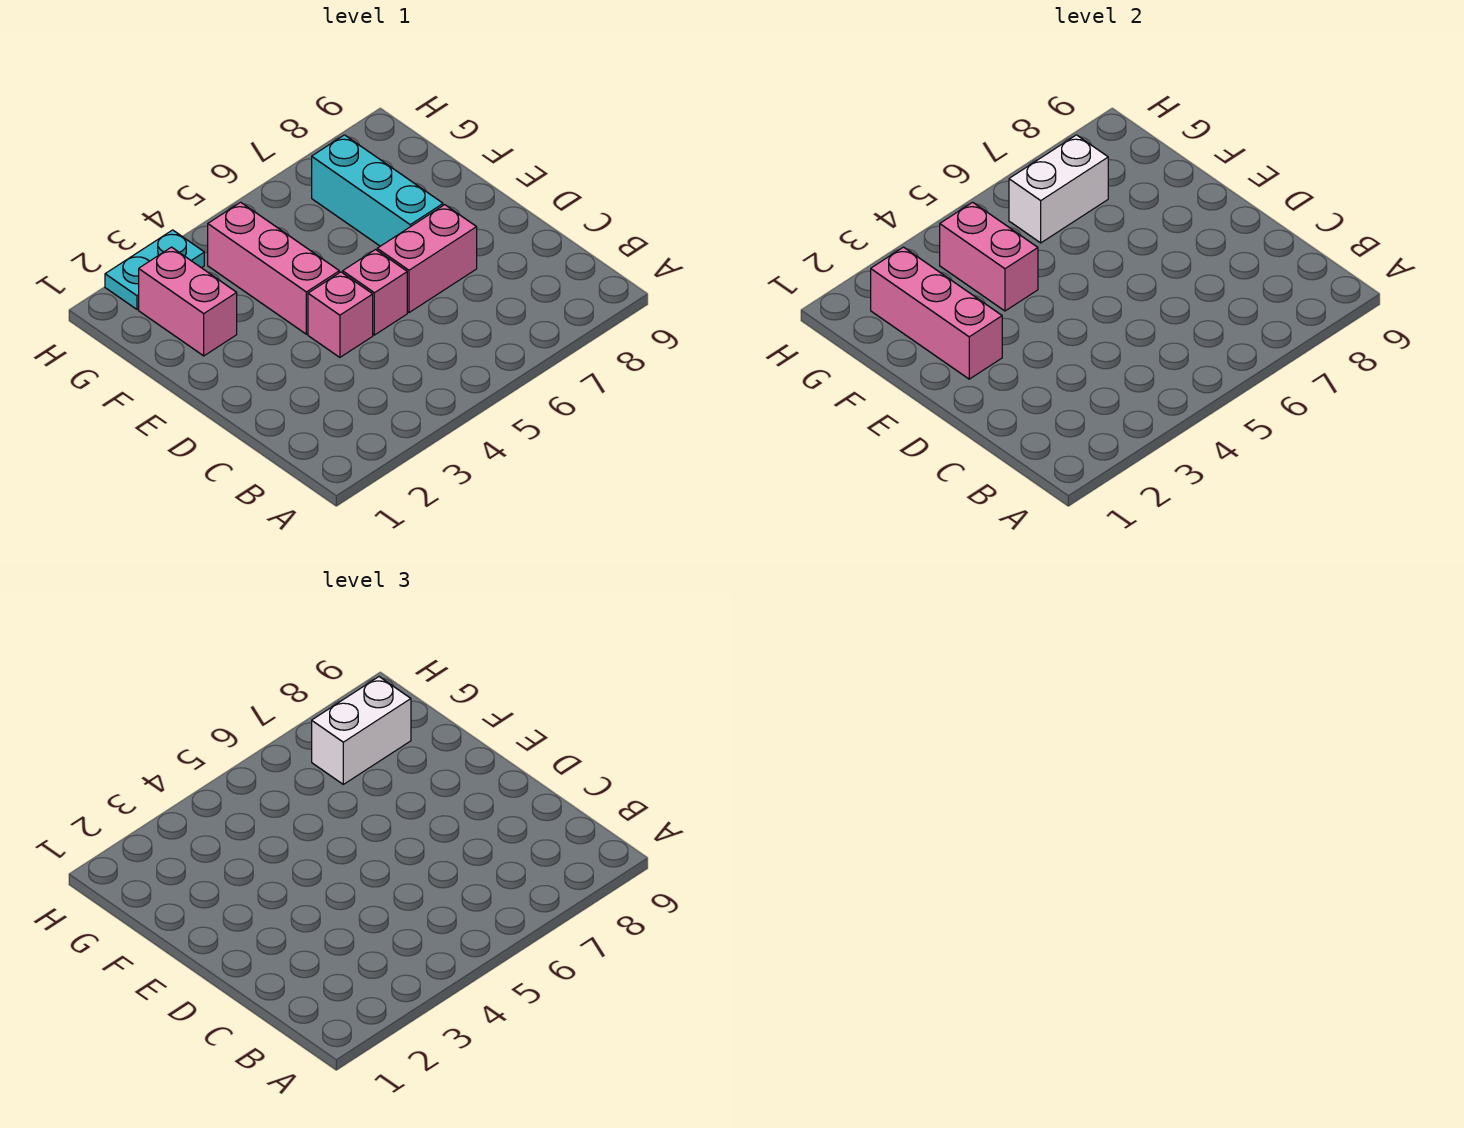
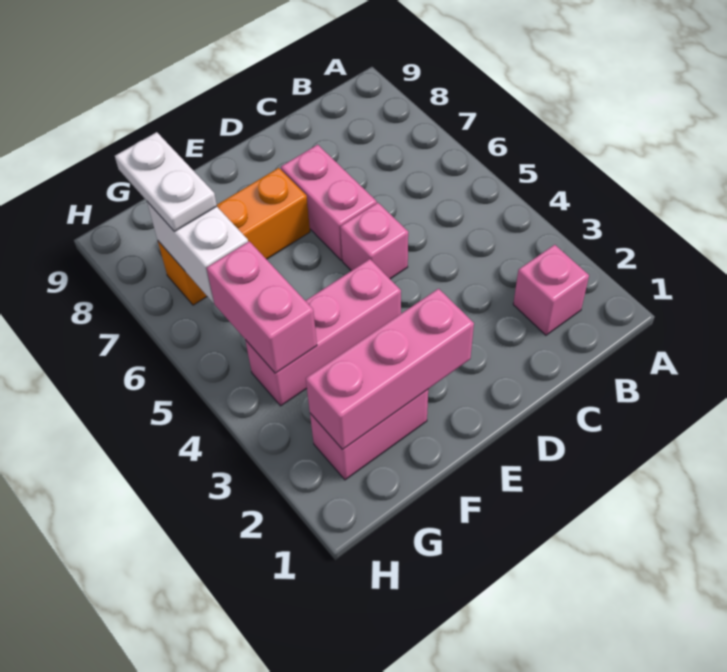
pink 1x1 brick [308,272,373,357] -> pink 1x1 brick moved to [513,245,589,335]
cyan 1x3 brick [312,135,443,246] -> orange 1x3 brick [158,168,310,305]
pink 1x2 brick [940,202,1038,311] -> pink 1x2 brick turned to [207,241,317,373]
white 1x2 brick [312,677,411,784] -> white 1x2 plate [115,132,217,231]
cyan 1x2 plate [105,230,204,309] -> none

